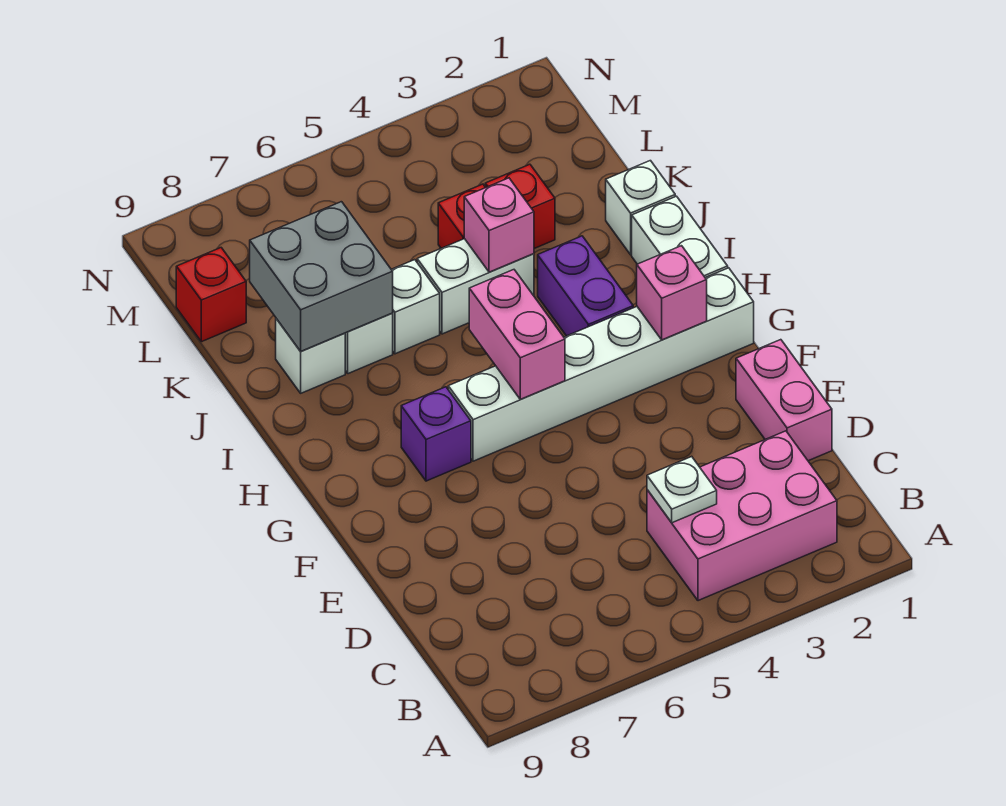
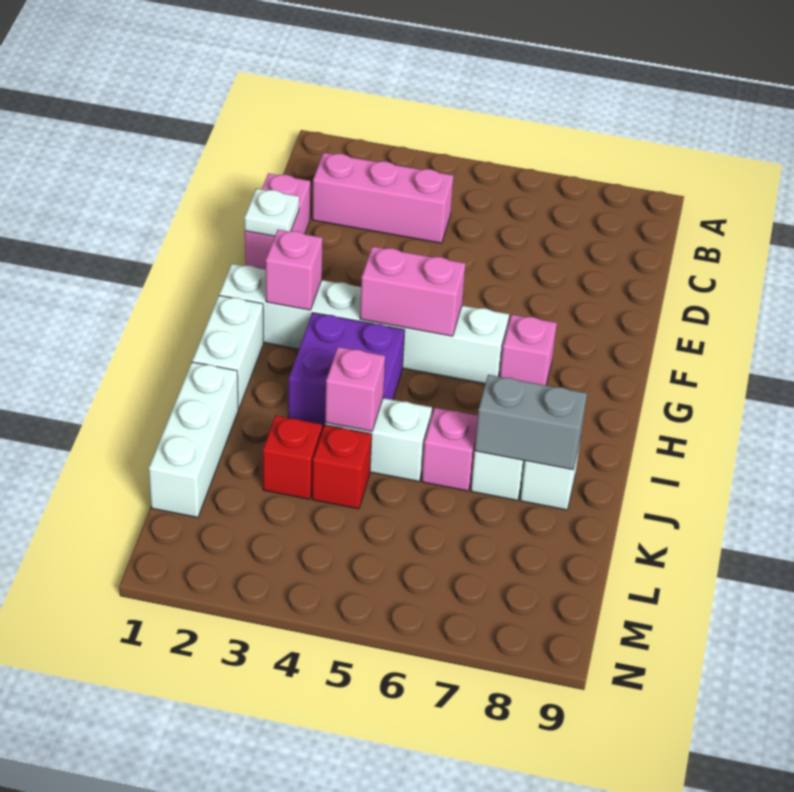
pink 2x3 brick [647,431,837,601] -> pink 1x3 brick [312,153,453,243]
white 1x1 plate [647,457,717,523] -> white 1x1 plate moved to [245,189,299,236]
pink 1x2 brick [469,270,565,399] -> pink 1x2 brick turned to [360,246,465,336]
purple 1x1 brick [401,387,471,481] -> pink 1x1 brick [500,315,557,385]
purple 1x2 brick [538,236,633,336] -> purple 2x2 brick [288,313,405,426]
white 1x1 brick [606,161,675,255] -> white 1x3 brick [149,362,238,517]
white 1x1 brick [391,260,440,354] -> pink 1x1 brick [422,408,478,491]
grey 2x2 brick [250,202,393,351] -> grey 1x2 brick [475,375,587,470]
red 1x1 brick [176,248,246,342] -> none

